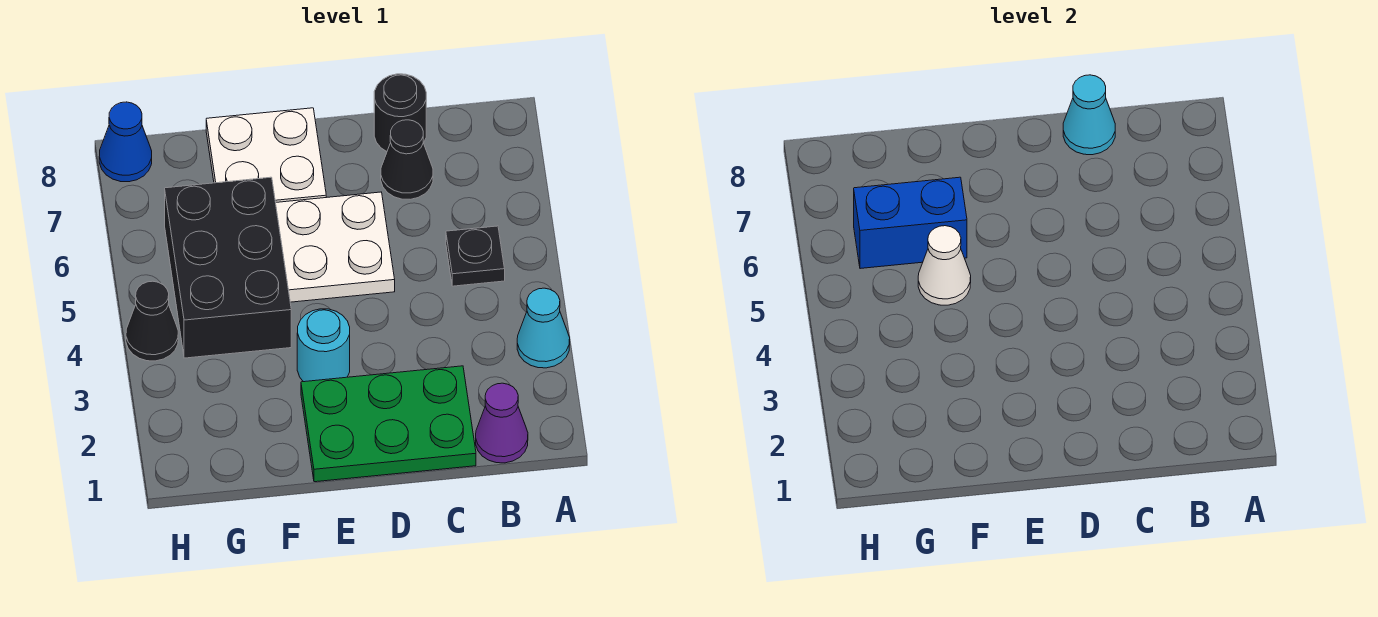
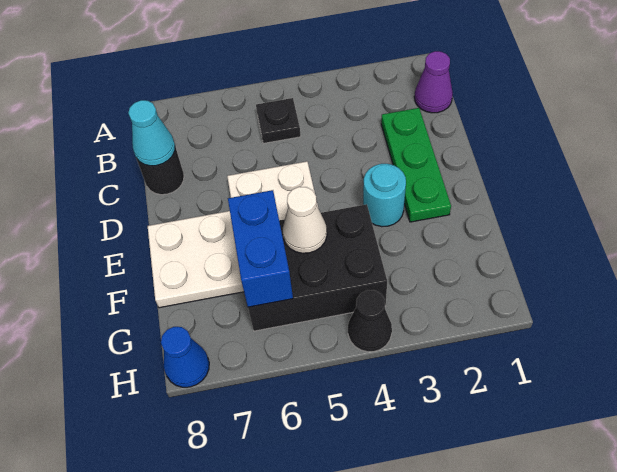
cyan 1x1 cone [517,288,570,368] -> none
green 2x3 plate [301,366,476,482] -> green 1x3 plate [381,108,451,222]
black 1x1 cone [381,120,433,199] -> none

